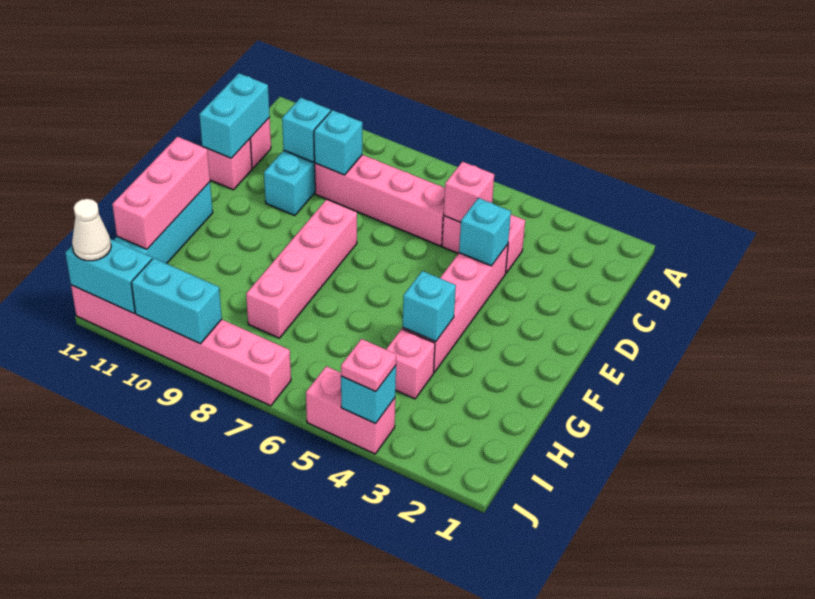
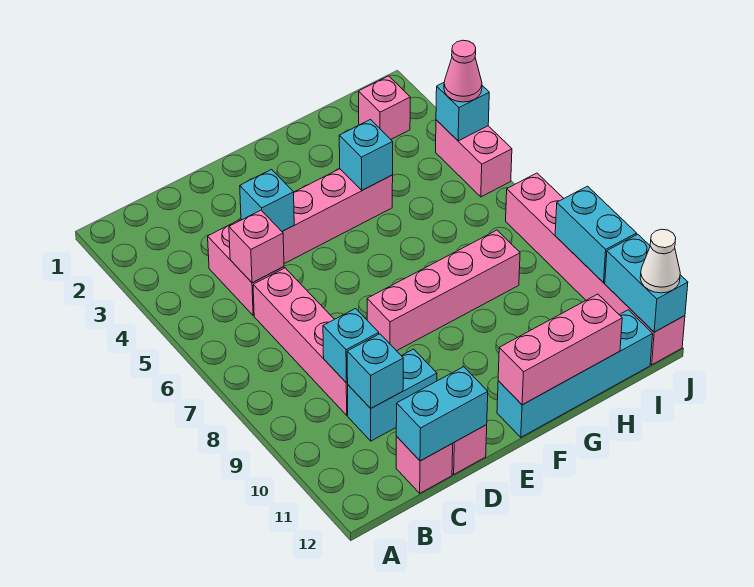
pink 1x1 brick [386,329,435,399] -> pink 1x1 brick moved to [359,76,410,139]
pink 1x1 plate [341,339,396,392] -> pink 1x1 cone [444,40,482,102]

